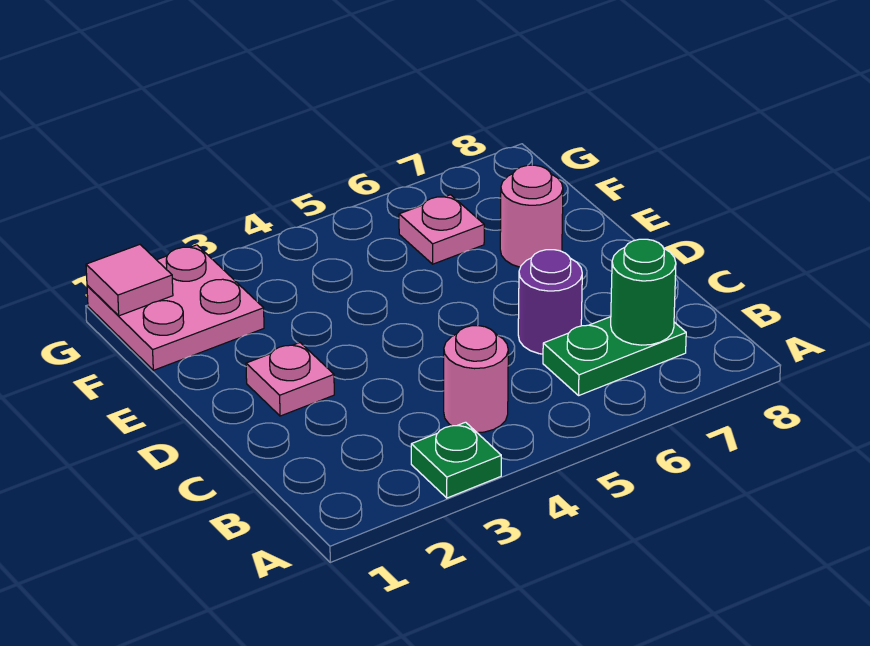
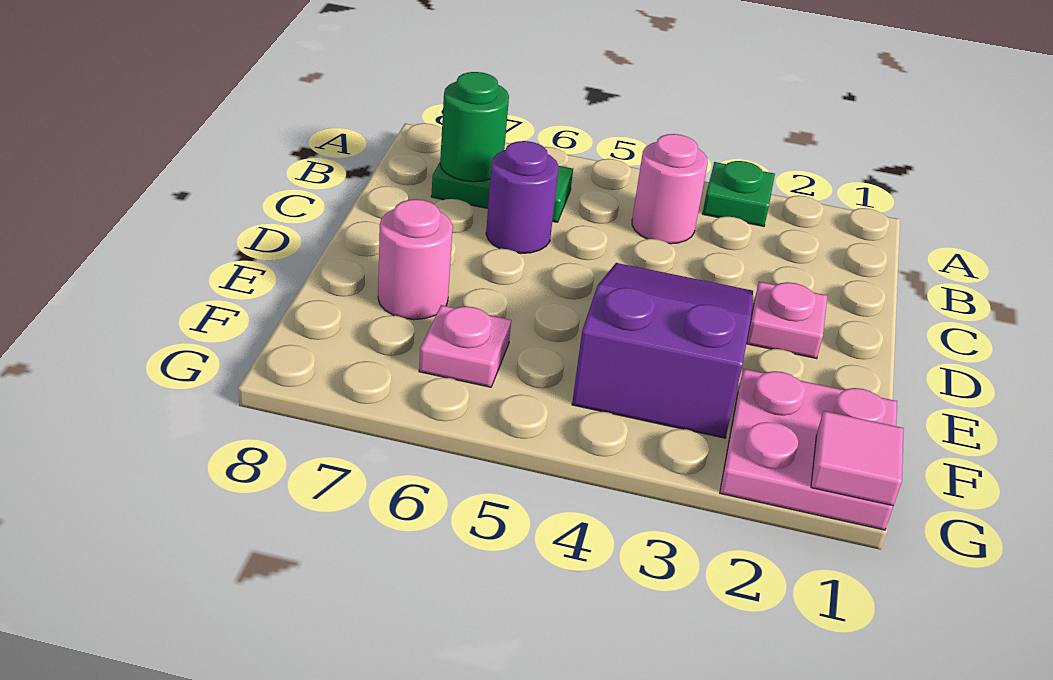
none -> purple 2x3 slope [572,263,753,438]

